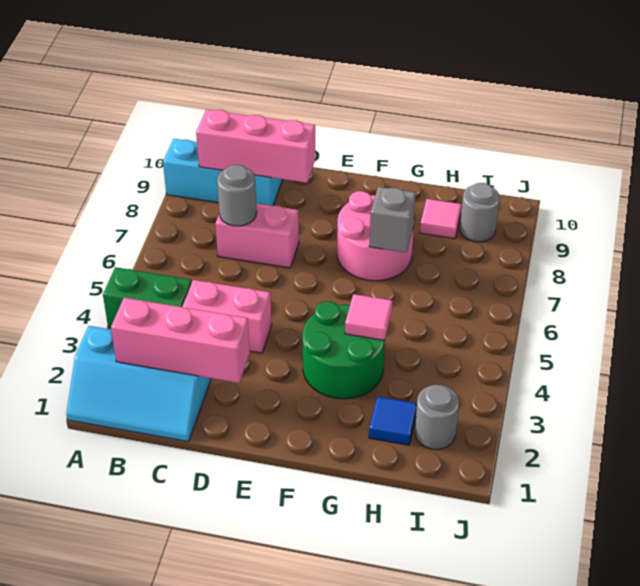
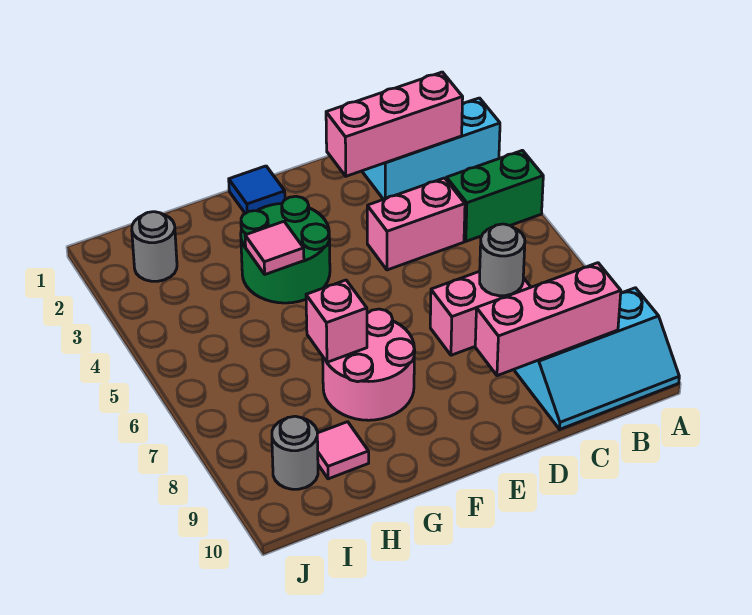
grey 1x1 brick [369,187,416,253] -> pink 1x1 brick [306,280,367,362]
blue 1x1 tile [369,397,417,445] -> blue 1x1 tile moved to [229,166,285,213]

